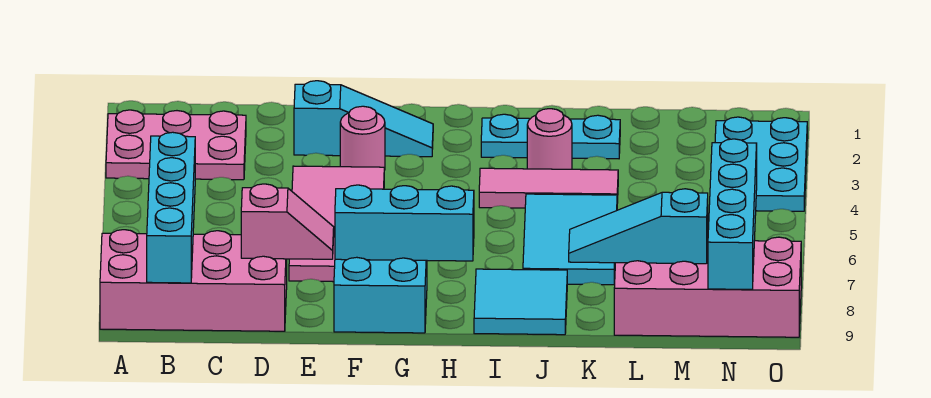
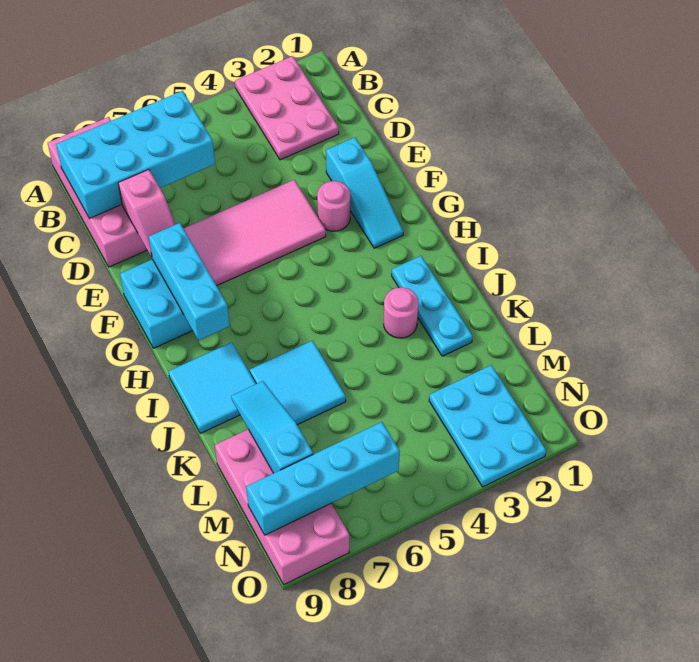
cyan 1x4 brick [147,132,195,283] -> cyan 2x4 brick [56,91,215,219]
pink 1x3 tile [479,168,618,208] -> none
cyan 2x3 tile [523,194,617,285] -> cyan 2x2 tile [250,341,346,425]
cyan 2x3 plate [715,117,807,211] -> cyan 2x3 plate turned to [429,365,546,487]

